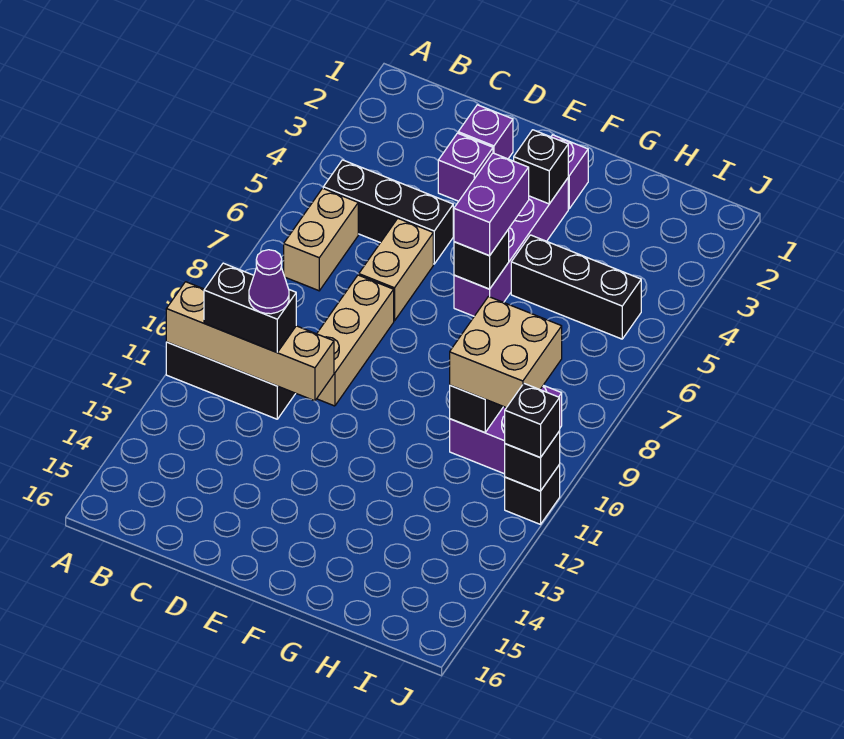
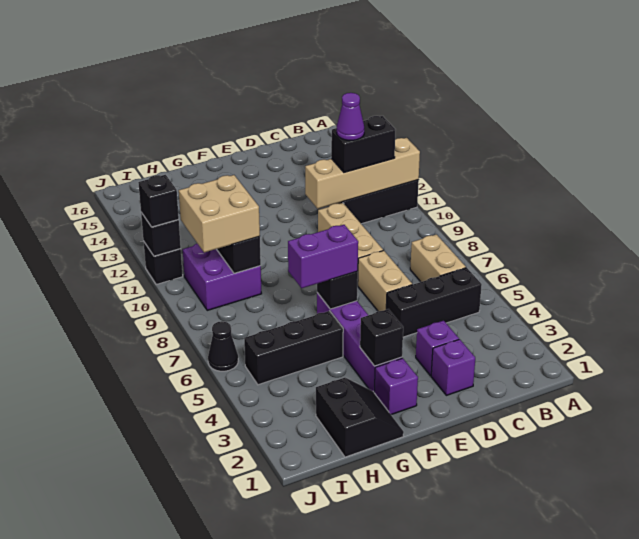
purple 1x2 brick [454,153,529,256] -> purple 1x2 brick turned to [288,225,358,288]
none -> black 2x2 slope [316,378,404,457]
none -> black 1x1 cone [208,321,238,371]

